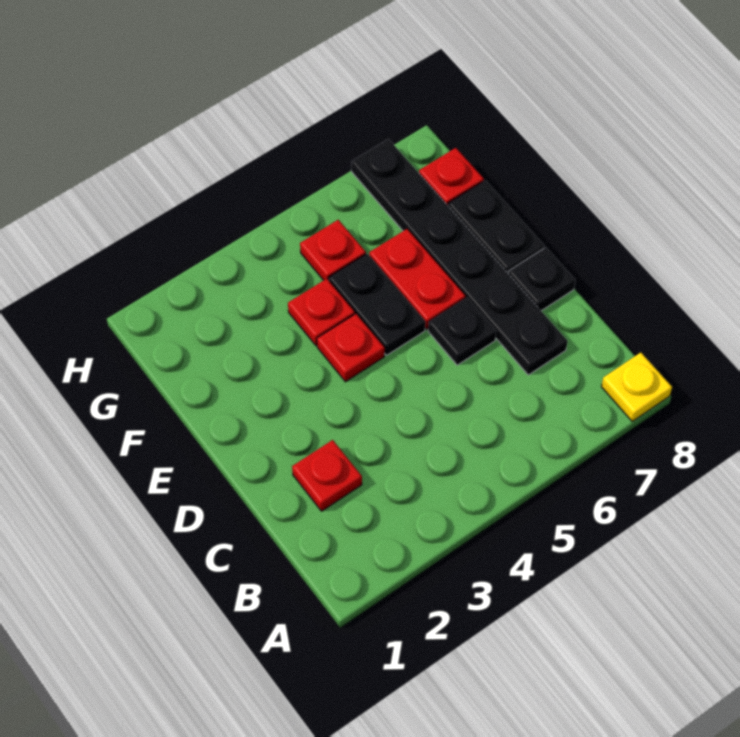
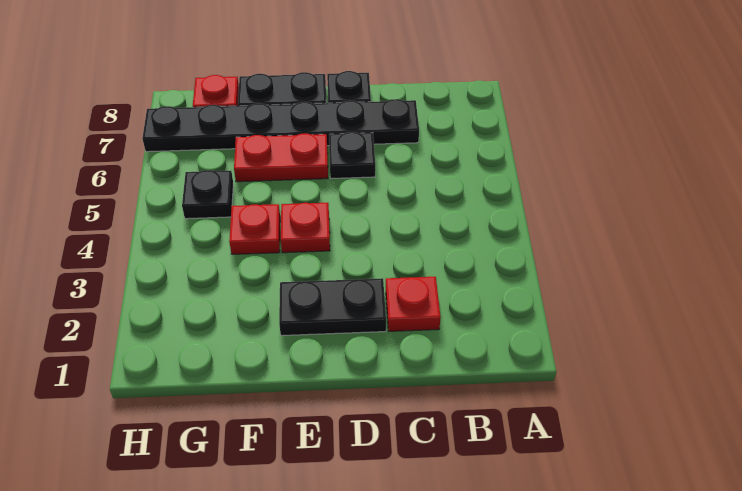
yellow 1x1 plate [601,353,672,421] -> none
black 1x2 plate [329,254,425,355] -> black 1x2 plate moved to [279,278,386,336]
red 1x1 plate [300,220,366,280] -> black 1x1 plate [182,170,233,219]

